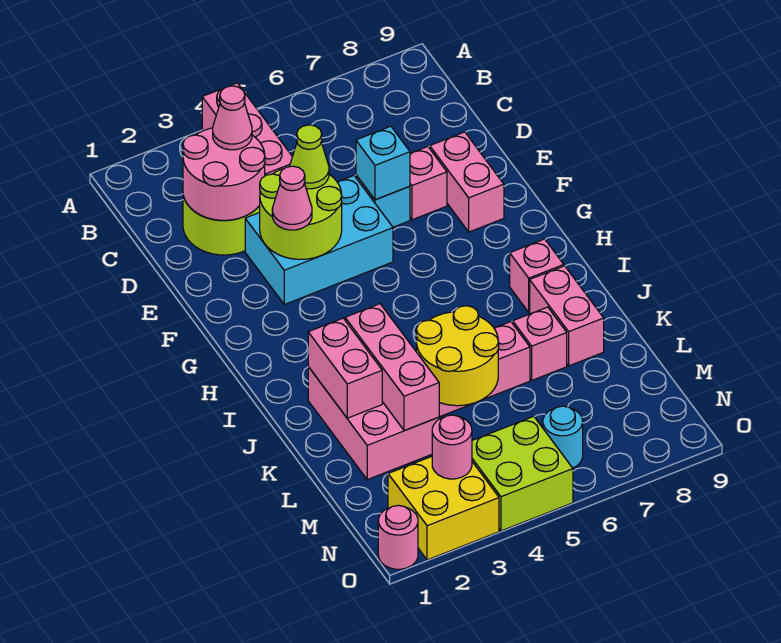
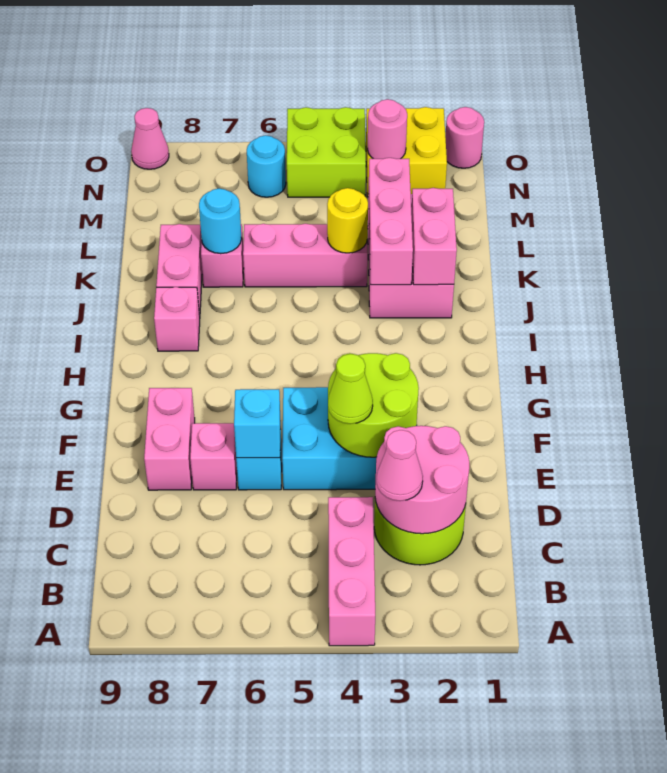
pink 1x1 cone [272,166,312,230] -> pink 1x1 cone moved to [131,108,169,169]
yellow 2x2 round brick [416,306,499,406] -> yellow 1x1 round brick [327,188,368,253]
none -> cyan 1x1 round brick [199,188,242,254]

